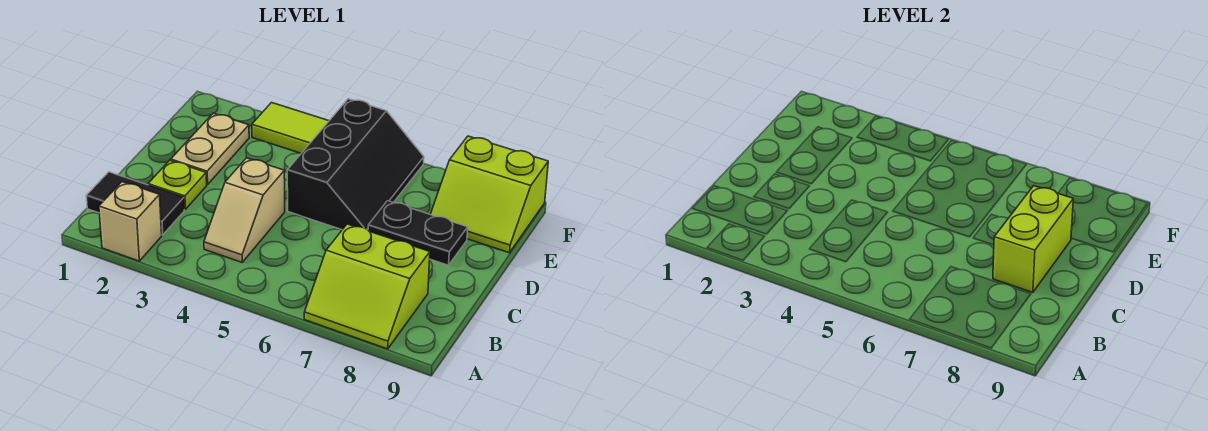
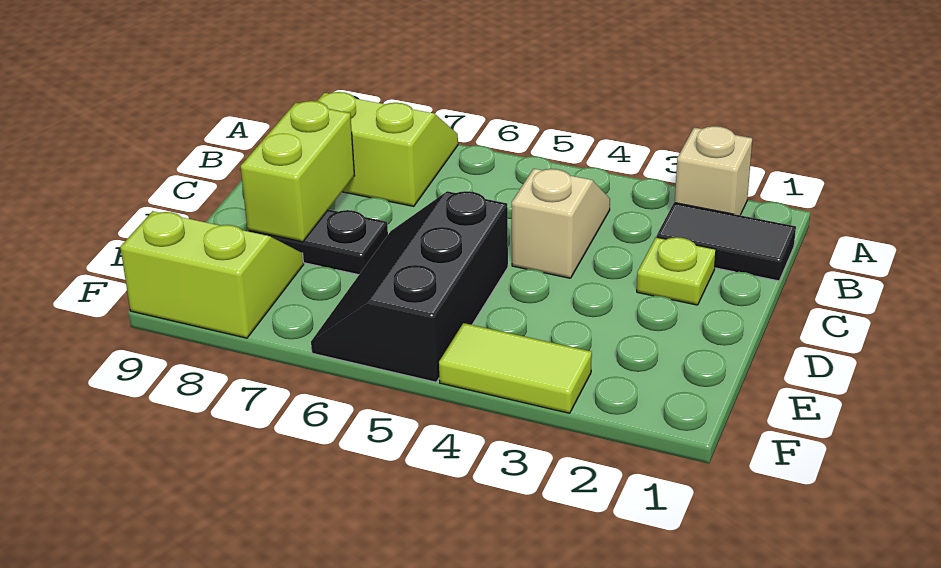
tan 1x2 plate [171,113,249,185] -> none

